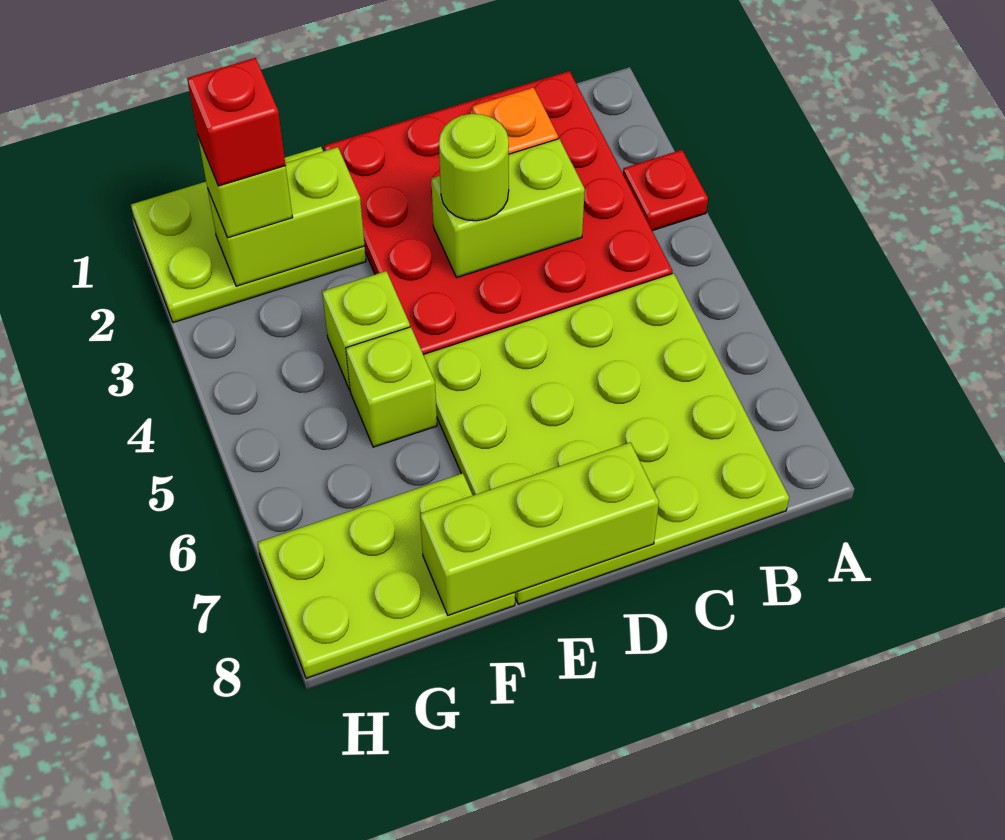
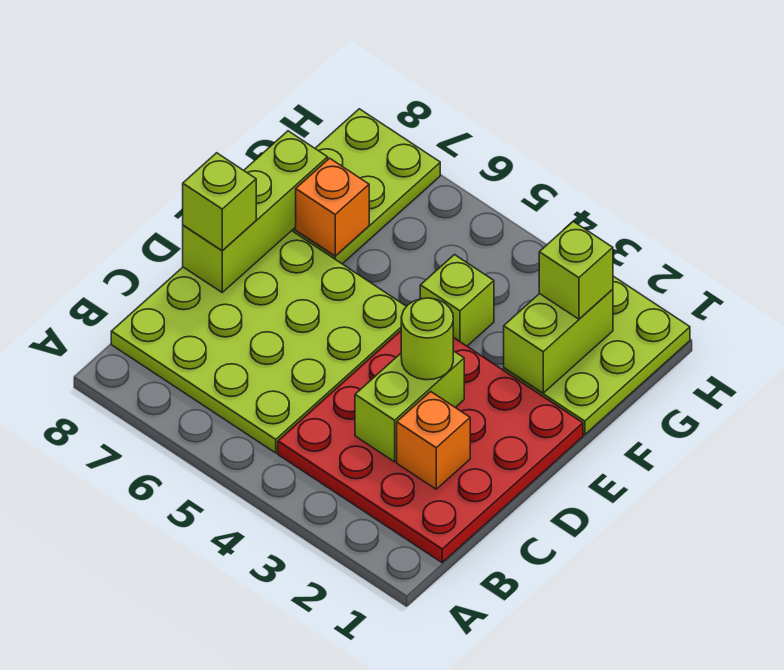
red 1x1 plate [623,150,708,231] -> none
lime 1x1 brick [346,327,437,447] -> lime 1x1 brick moved to [183,153,256,251]
none -> orange 1x1 brick [296,158,369,256]
red 1x1 brick [187,58,286,186] -> none

